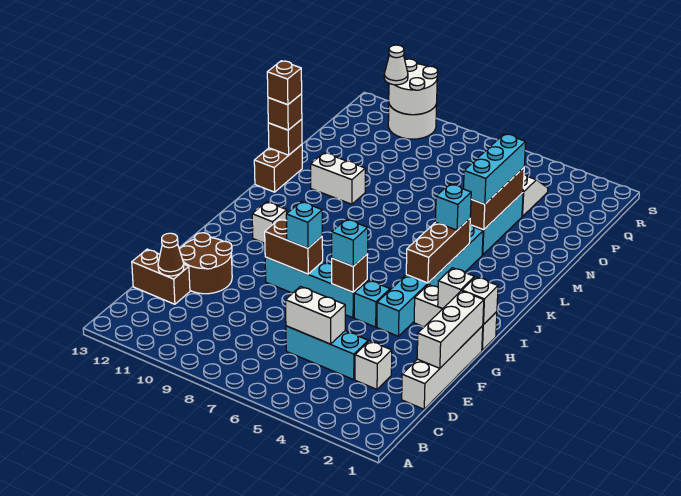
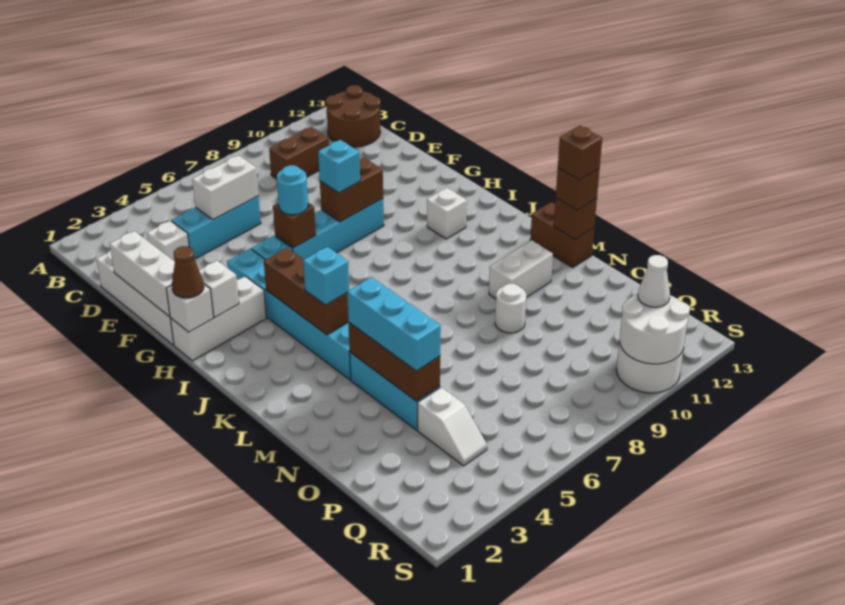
brown 1x2 brick [132,249,190,304] -> brown 1x2 brick moved to [269,127,329,179]
brown 1x1 cone [158,233,184,276] -> brown 1x1 cone moved to [172,246,204,298]
brown 2x2 round brick [179,233,232,294] -> brown 2x2 round brick moved to [326,85,380,147]
cyan 1x1 brick [332,219,368,266] -> cyan 1x1 round brick [277,165,308,215]
none -> white 1x1 round brick [495,284,526,333]

